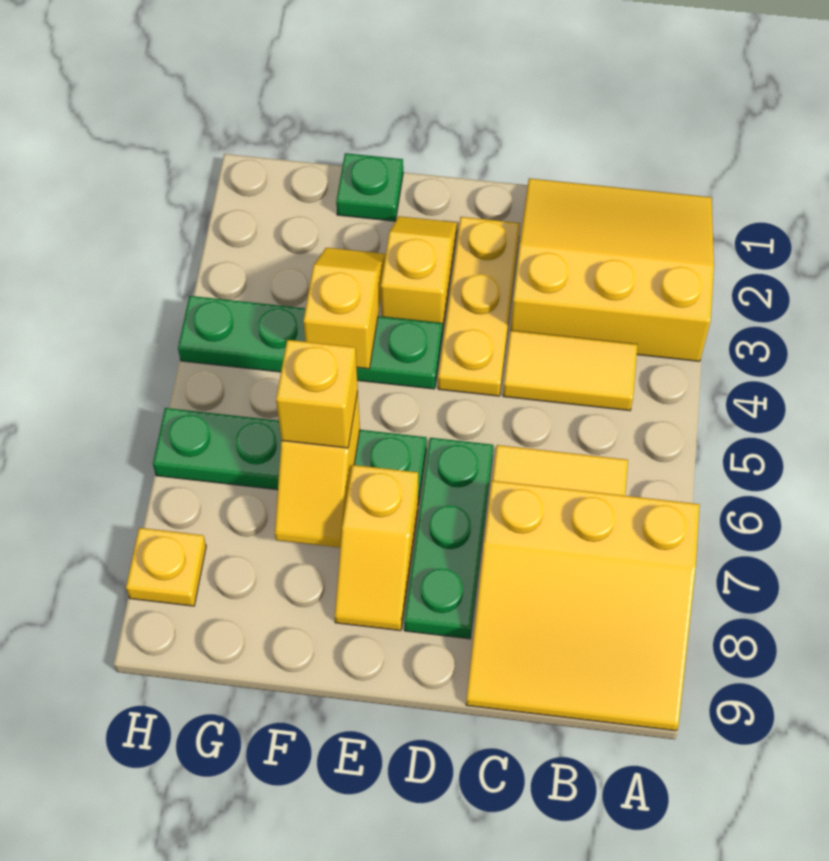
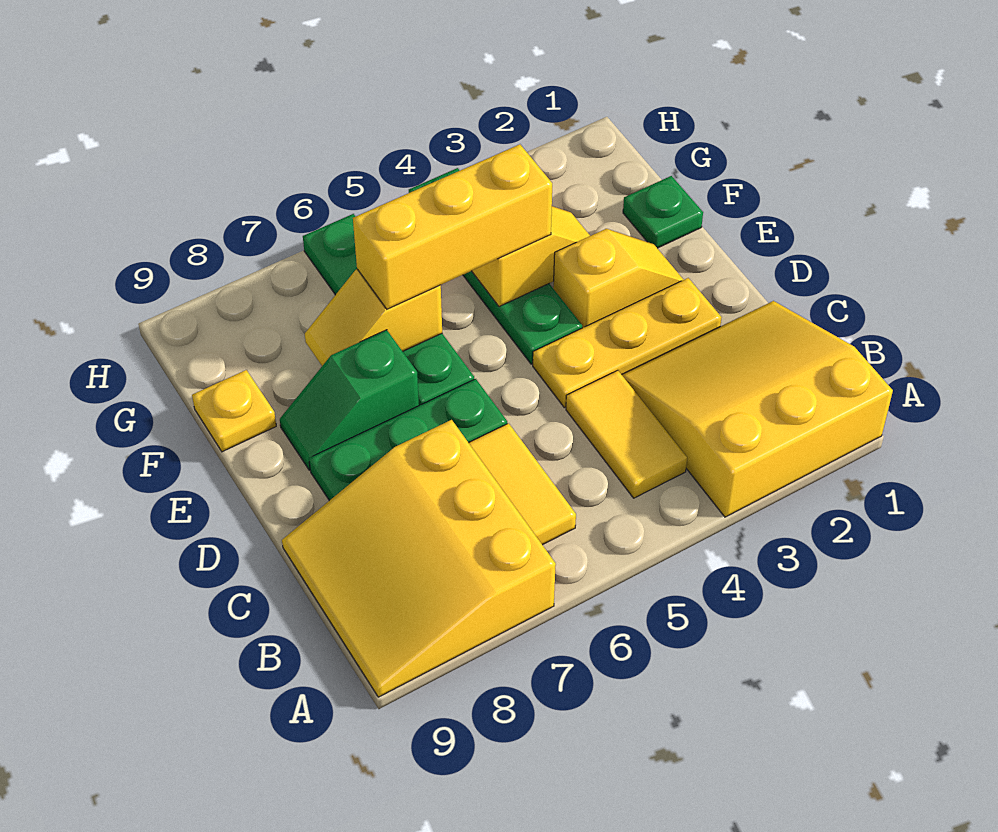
yellow 3x3 slope [511,178,714,361] -> yellow 3x3 slope turned to [622,301,893,517]
yellow 1x2 slope [335,465,418,631] -> green 1x2 slope [280,330,419,470]
yellow 1x1 brick [276,340,358,448] -> yellow 1x3 brick [353,144,552,309]
yellow 1x1 plate [126,528,206,606] -> yellow 1x1 plate moved to [192,370,276,452]

